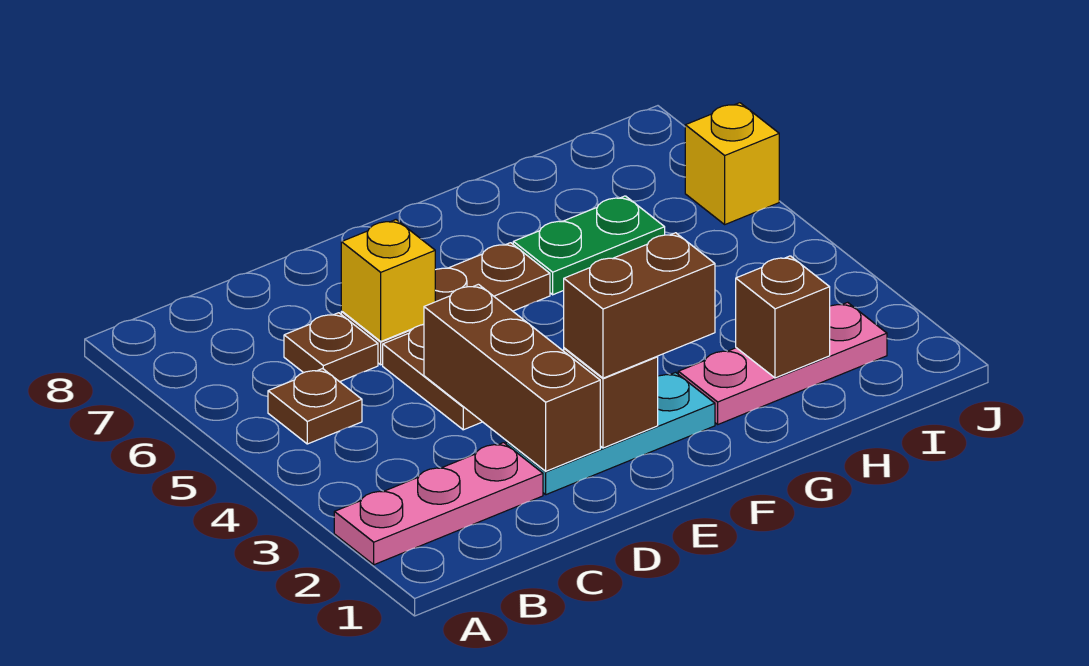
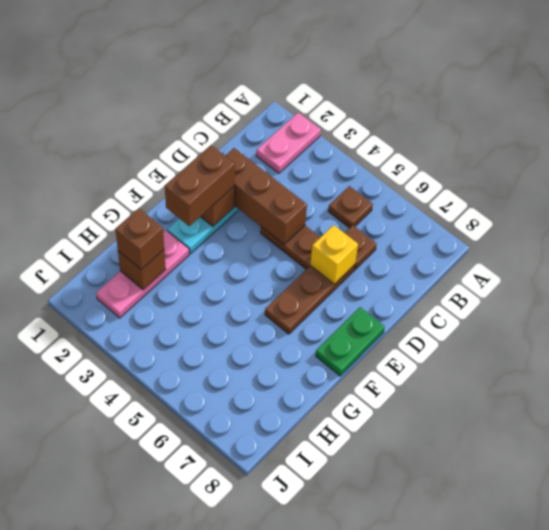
pink 1x3 plate [334,443,543,565] -> pink 1x2 plate [256,112,321,173]
green 1x2 plate [513,196,665,295] -> green 1x2 plate moved to [316,307,385,376]
none -> brown 1x1 brick [115,209,164,270]
yellow 1x1 brick [685,103,779,224] -> none

